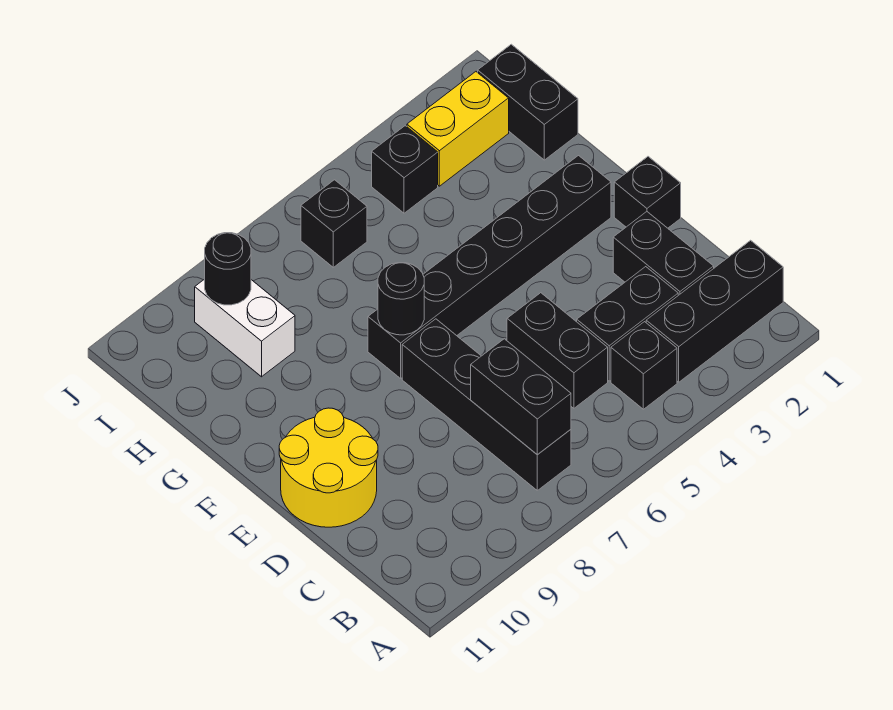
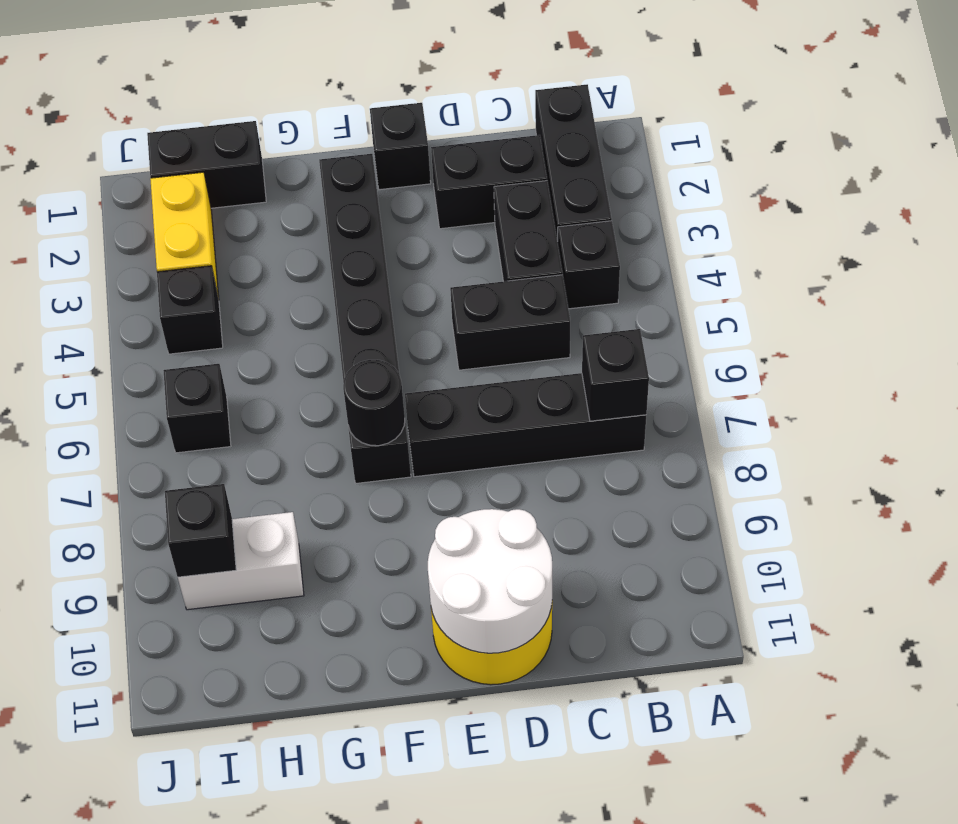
black 1x2 brick [471,339,571,455] -> black 1x1 brick [582,329,649,421]
none -> white 2x2 round brick [428,509,552,653]
black 1x1 round brick [205,233,251,305] -> black 1x1 brick [165,484,236,577]

